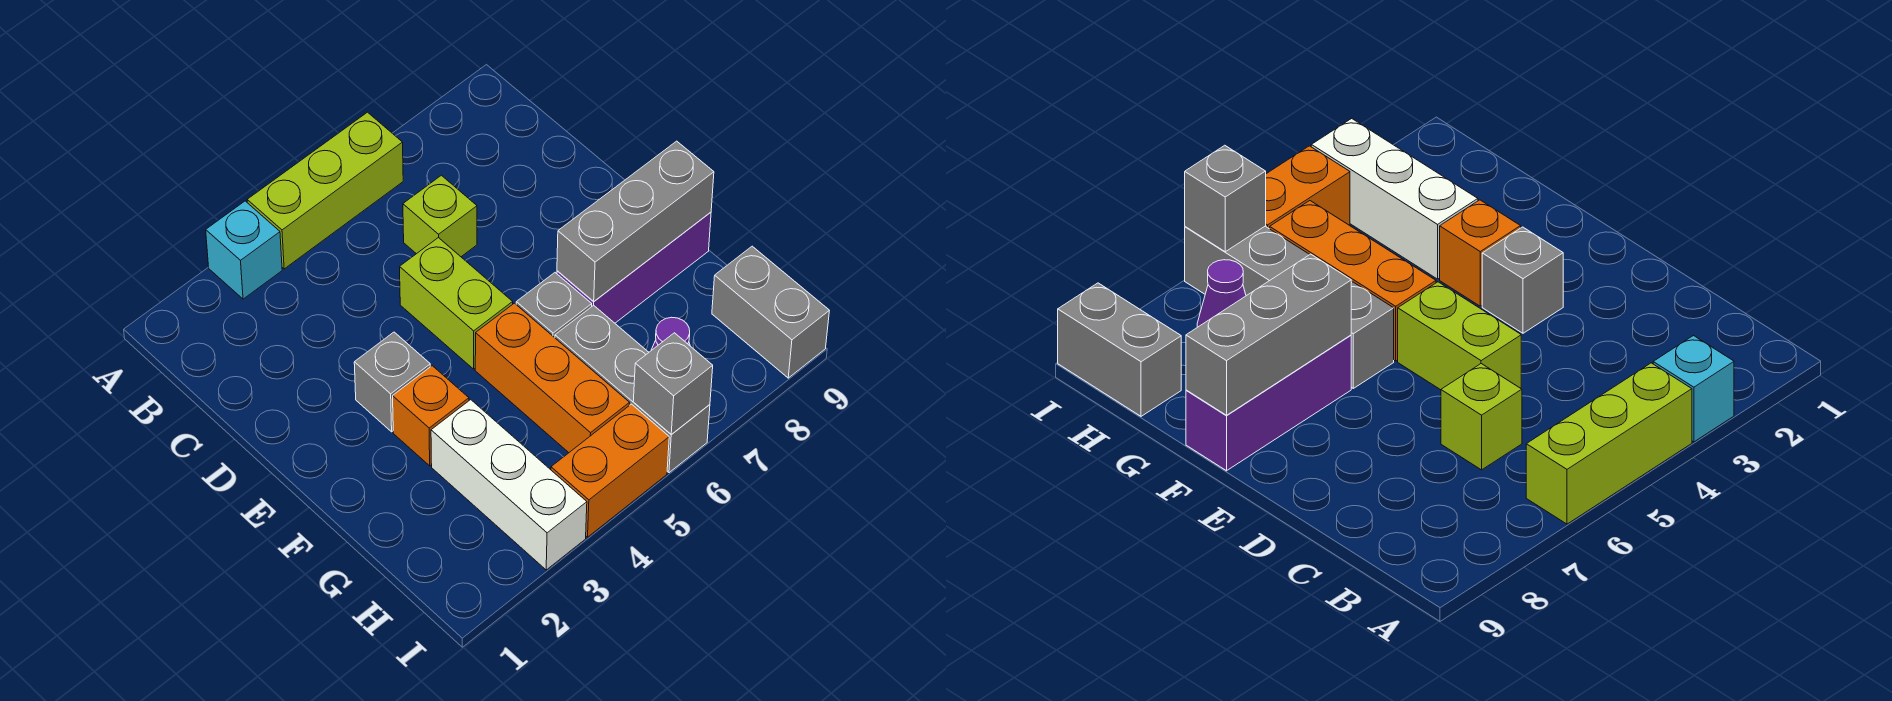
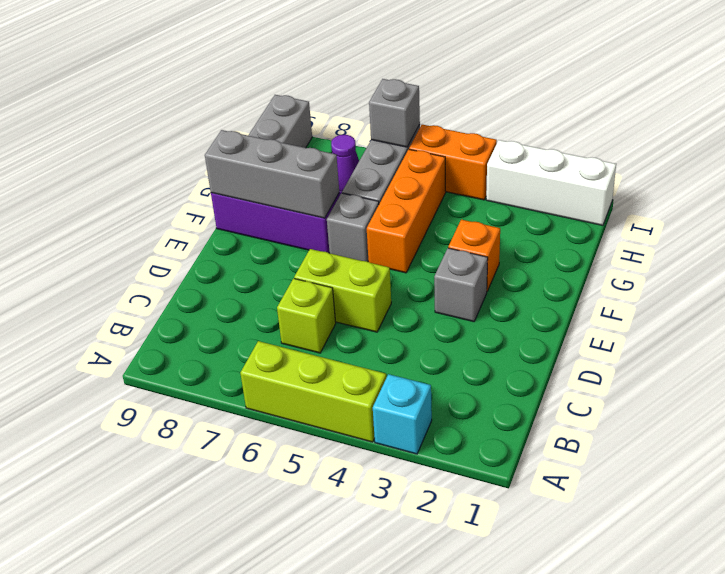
lime 1x2 brick [400,238,513,369] -> lime 1x2 brick turned to [294,249,391,332]
white 1x3 brick [431,400,587,570] -> white 1x3 brick turned to [486,140,616,225]

